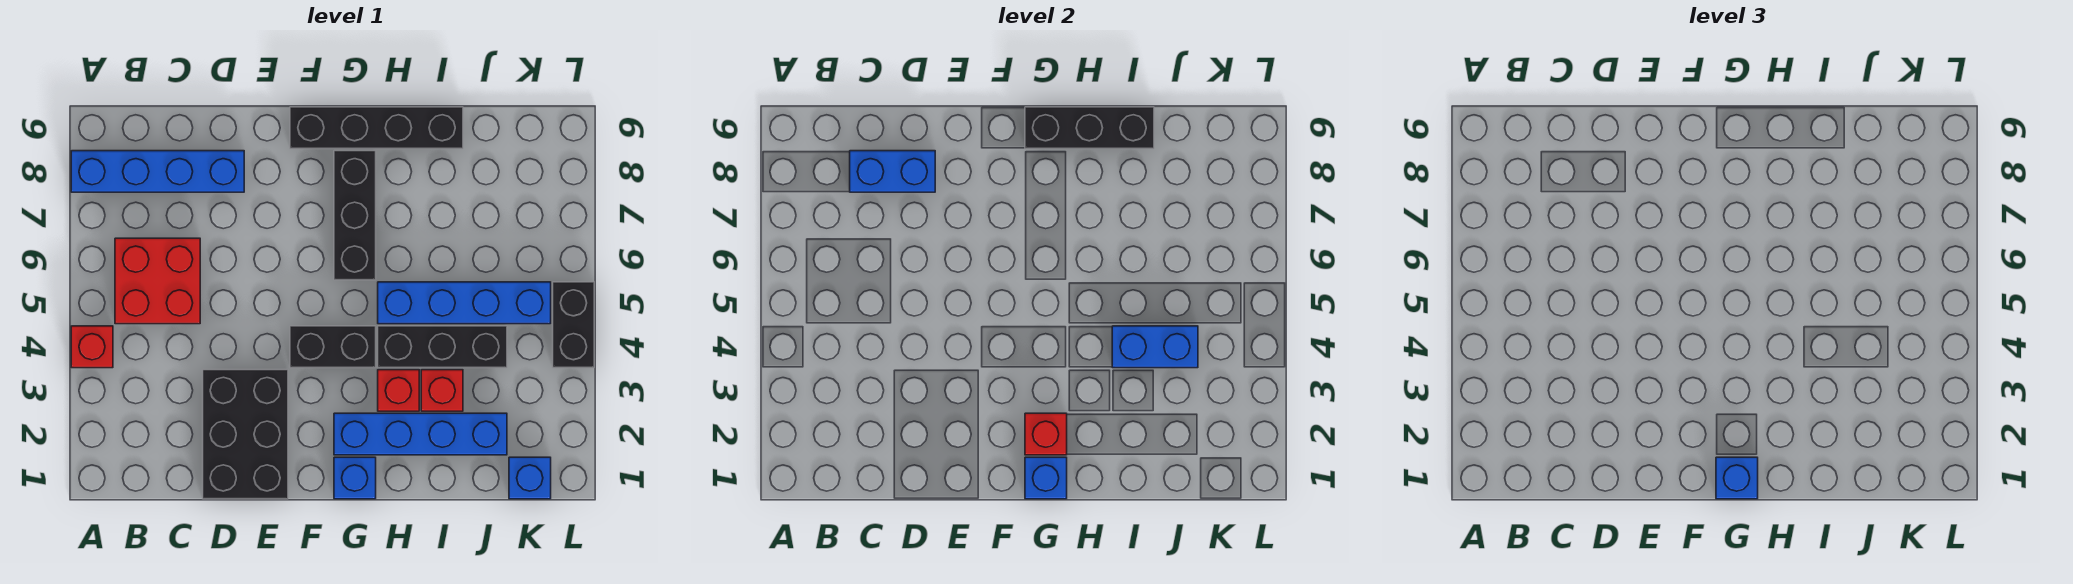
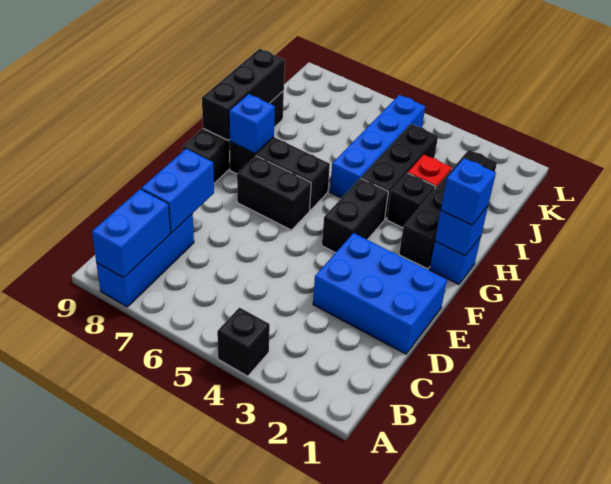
red 1x1 brick [71,326,113,368] -> black 1x1 brick [217,308,270,376]
blue 1x4 brick [71,151,244,192] -> blue 1x3 brick [96,214,194,307]
red 2x2 brick [115,238,200,324] -> none
black 2x3 brick [203,370,288,499] -> blue 2x3 brick [313,233,447,354]
blue 1x4 brick [334,413,507,455] -> black 1x4 brick [399,150,497,269]
red 1x1 brick [1025,413,1067,455] -> none
red 1x1 brick [378,370,419,411] -> black 1x1 brick [387,173,435,228]
blue 1x2 brick [1112,326,1198,368] -> blue 1x2 brick moved to [92,189,170,278]
blue 1x1 brick [509,457,551,499] -> blue 1x1 brick moved to [229,94,275,154]
black 1x2 brick [553,282,594,368] -> black 1x2 brick moved to [237,156,311,230]

